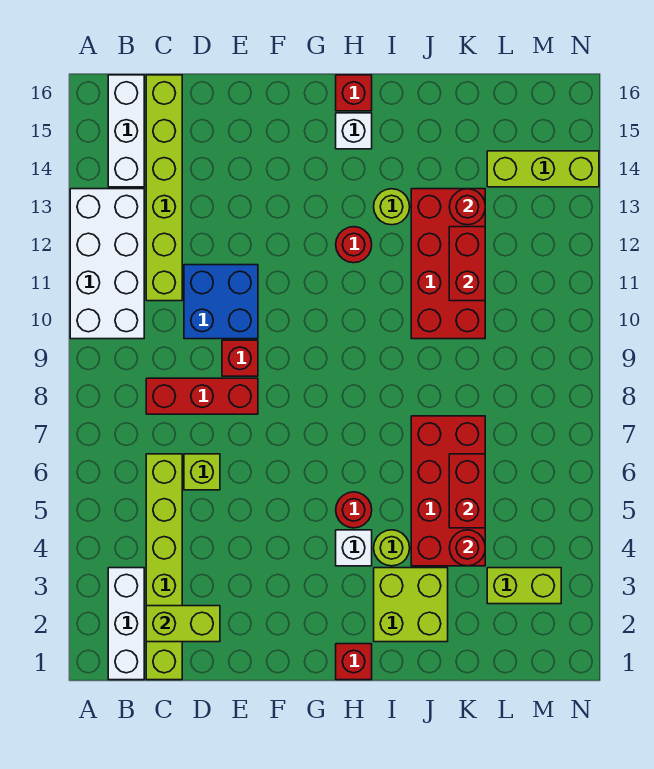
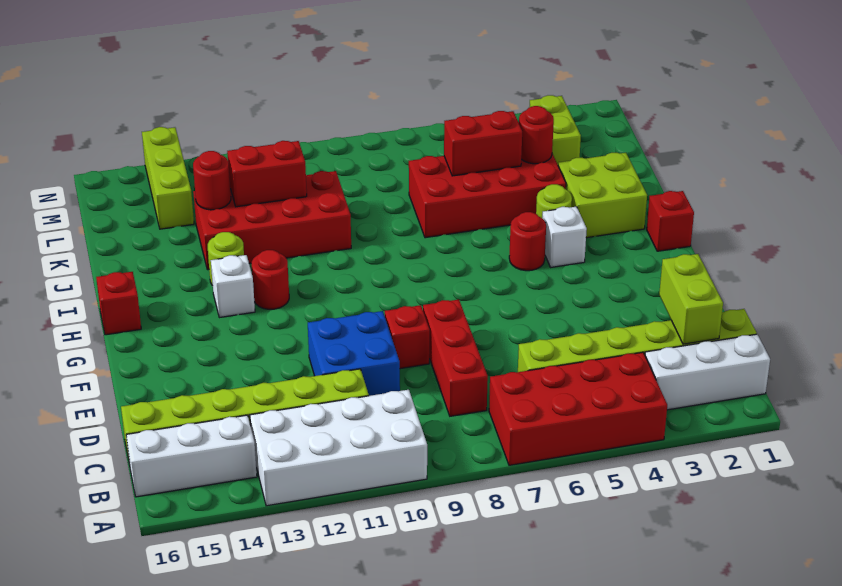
none -> red 2x4 brick [489,352,667,465]
lime 1x1 brick [184,454,220,490] -> none
white 1x1 brick [336,113,372,149] -> white 1x1 brick moved to [211,255,255,318]

